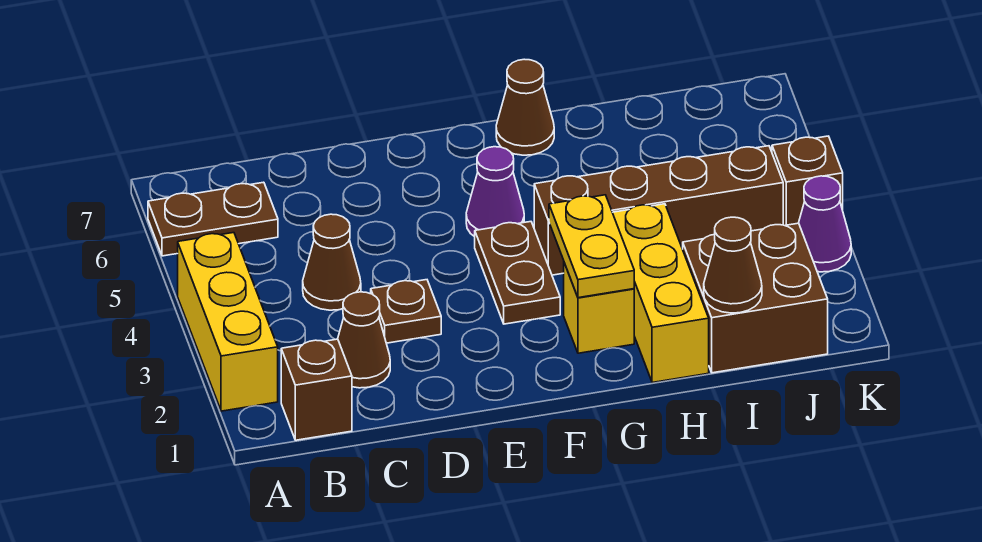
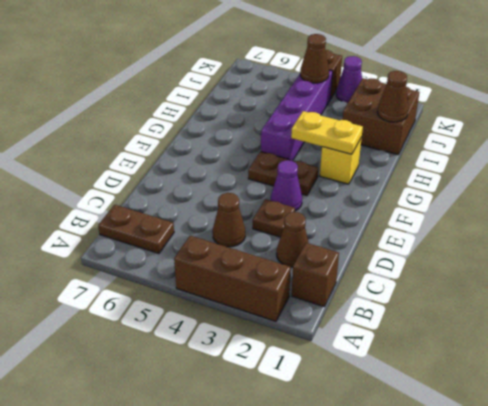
yellow 1x3 brick [178,233,278,411] -> brown 1x3 brick [174,236,291,321]
brown 1x2 plate [148,182,278,256] -> brown 1x2 plate turned to [98,205,174,253]
purple 1x1 cone [466,147,524,237] -> purple 1x1 cone moved to [271,160,302,211]
brown 1x4 brick [534,146,783,275] -> purple 1x4 brick [261,70,333,160]
brown 1x1 cone [496,59,554,155] -> brown 1x1 cone moved to [300,34,329,83]
yellow 1x3 brick [613,204,709,383] -> none

